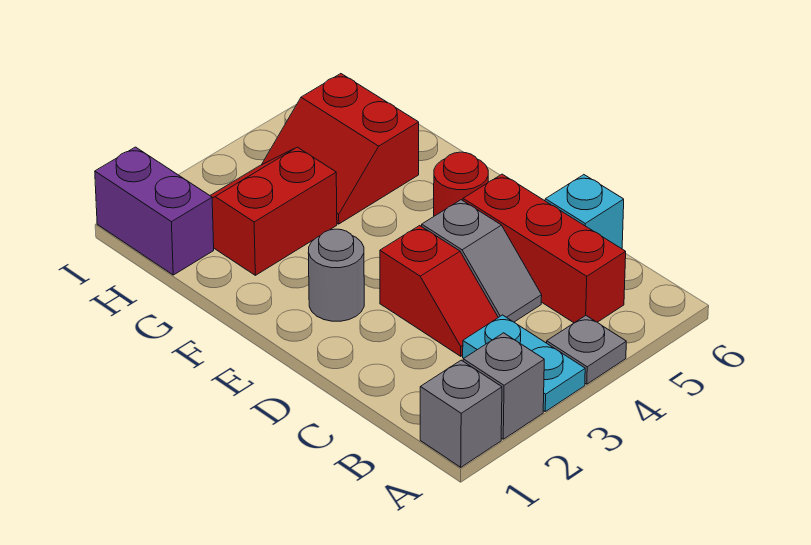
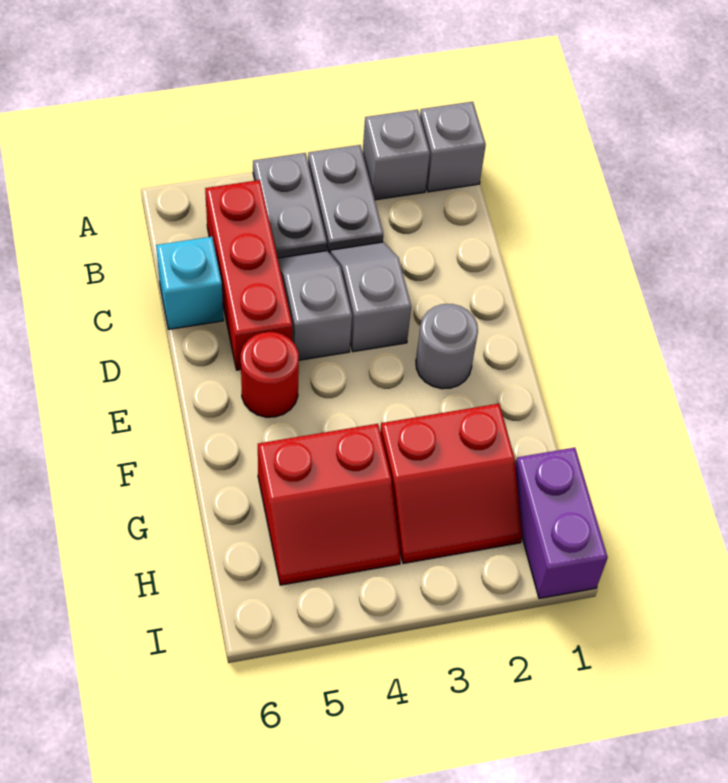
cyan 1x2 plate [463,315,585,411] -> grey 1x2 plate [308,145,383,253]
grey 1x1 plate [547,316,626,384] -> grey 1x2 plate [253,153,327,258]
red 1x2 slope [380,226,498,356] -> grey 1x2 slope [330,242,411,352]
red 2x2 slope [262,74,419,224] -> red 2x2 slope turned to [258,424,401,585]

